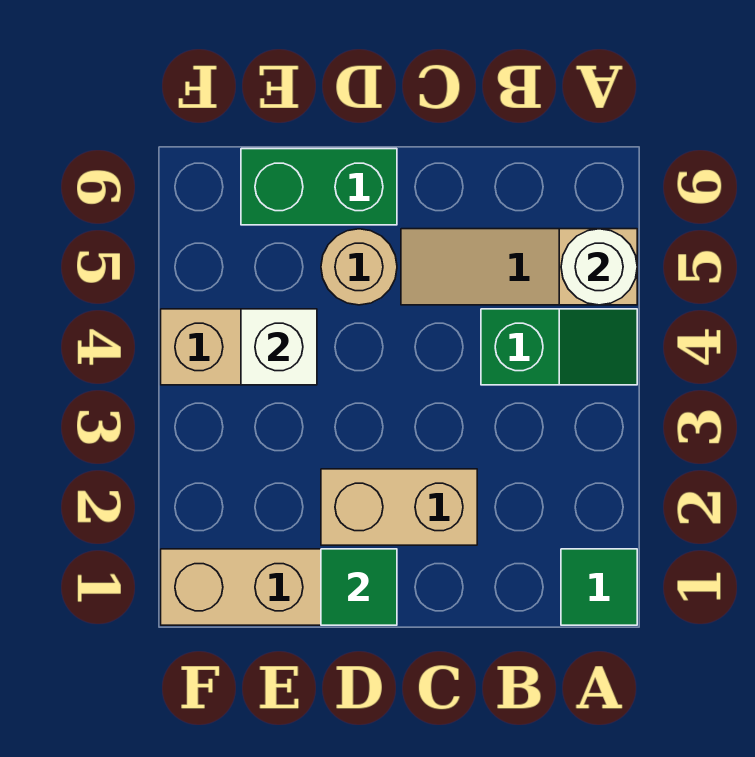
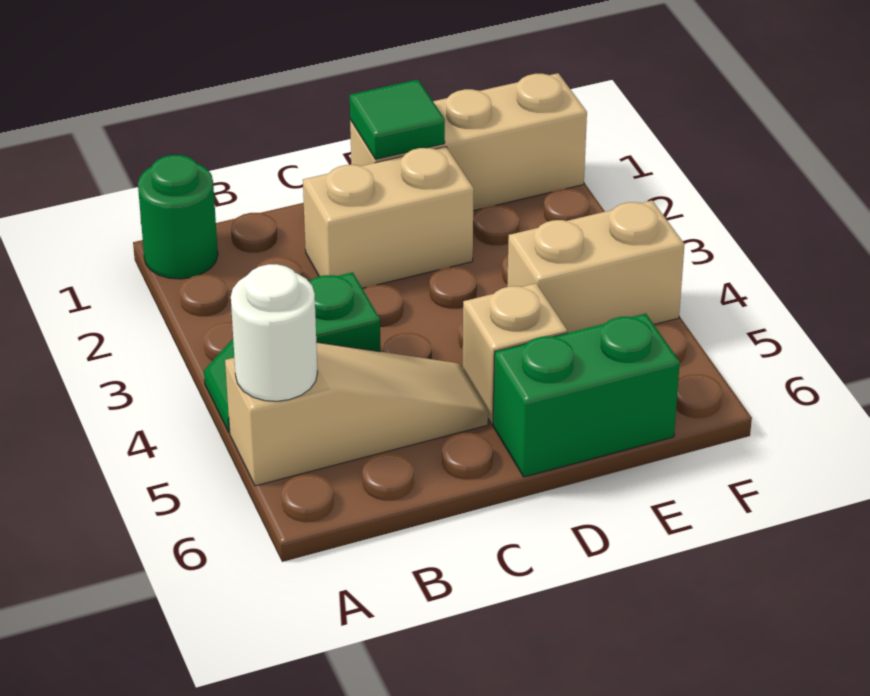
green 1x1 tile [561,549,637,625] -> green 1x1 round brick [138,155,218,279]
tan 1x1 round brick [321,229,397,305] -> tan 1x1 brick [463,283,567,424]
white 1x1 brick [241,309,317,385] -> none

